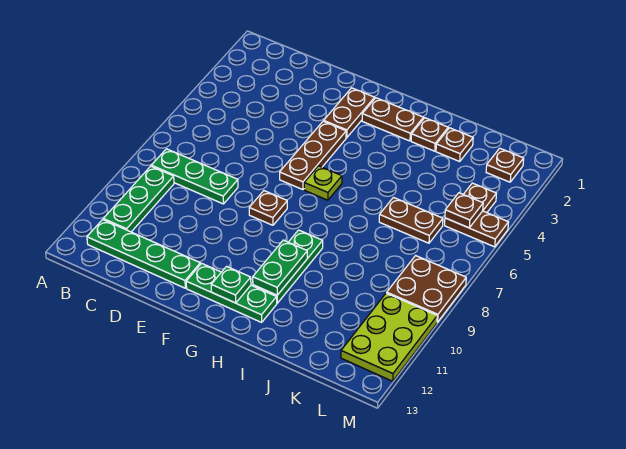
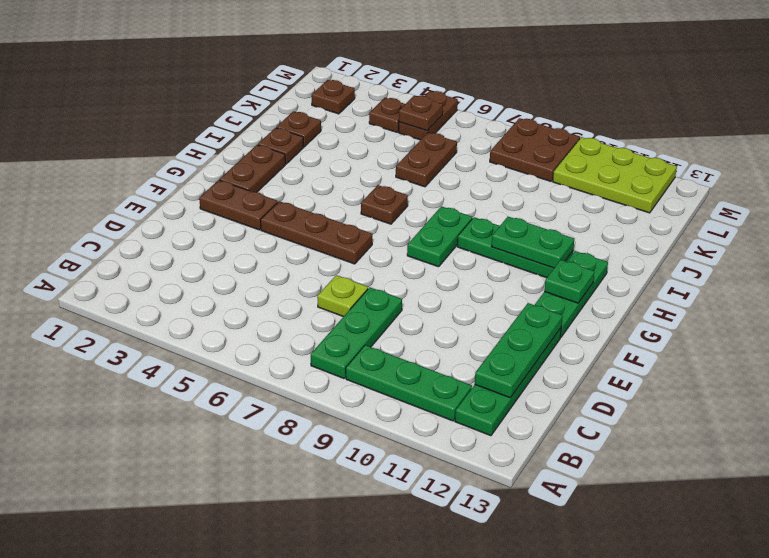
none -> green 1x3 plate [475,303,562,398]
brown 1x1 plate [249,191,287,225] -> brown 1x1 plate moved to [361,185,408,224]
lime 1x1 plate [304,166,342,200] -> lime 1x1 plate moved to [317,275,368,317]
none -> green 1x2 plate [407,206,472,267]

